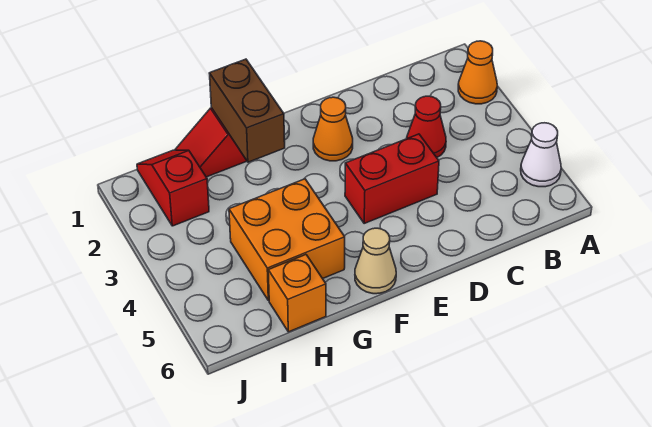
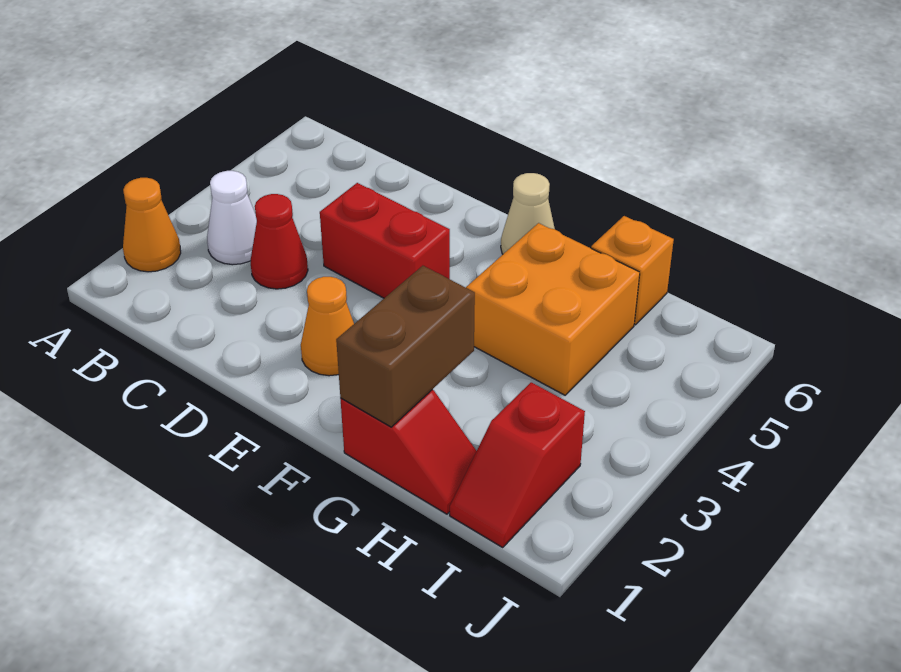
white 1x1 cone [521,123,561,187] -> white 1x1 cone moved to [207,171,257,265]

